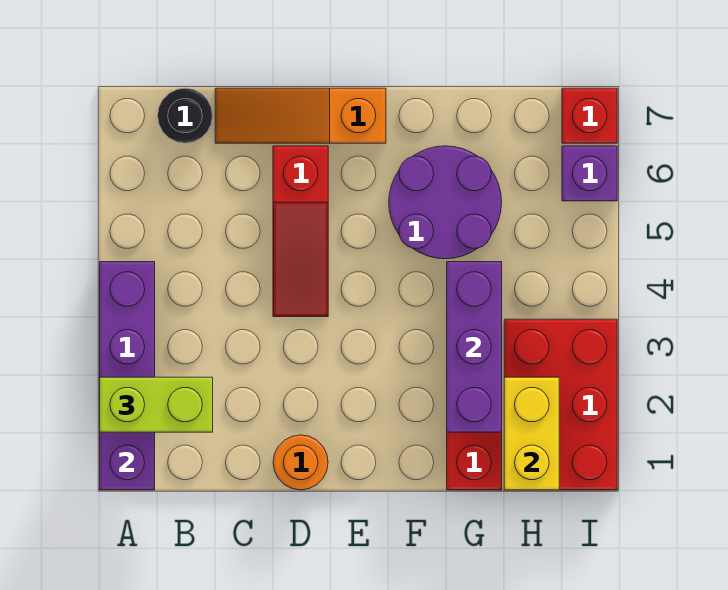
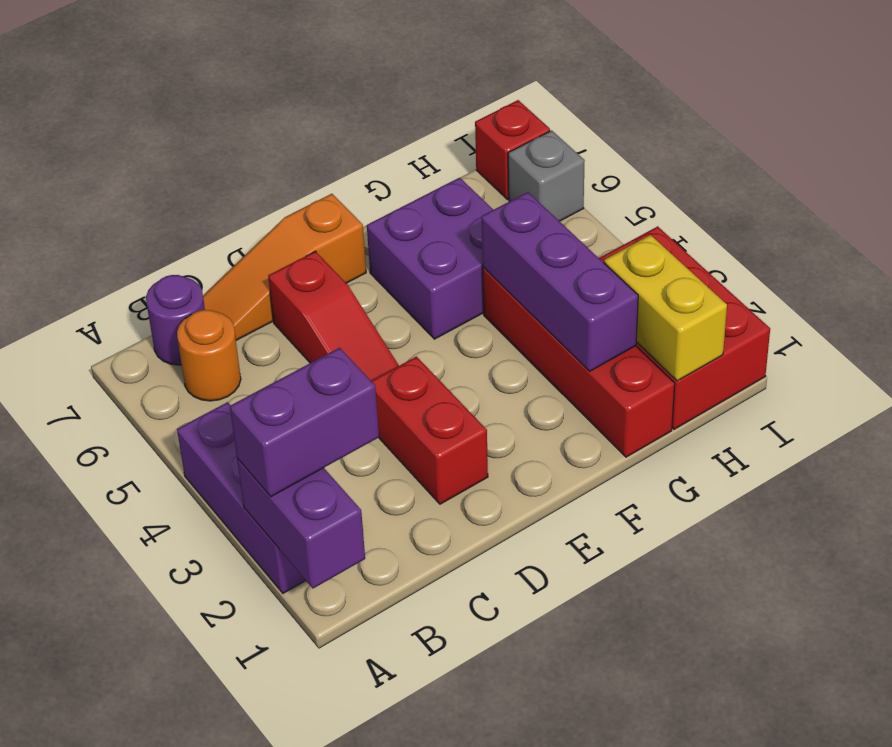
lime 1x2 brick [100,377,213,432] -> purple 1x2 brick [230,348,379,497]
black 1x1 round brick [158,88,213,143] -> purple 1x1 round brick [146,275,205,365]
orange 1x1 round brick [273,435,328,490] -> orange 1x1 round brick moved to [177,310,241,401]
none -> red 1x2 brick [371,357,488,504]
purple 2x2 round brick [389,146,502,259] -> purple 2x2 brick [367,178,493,339]
purple 1x1 brick [562,146,617,201] -> grey 1x1 brick [508,130,585,221]

